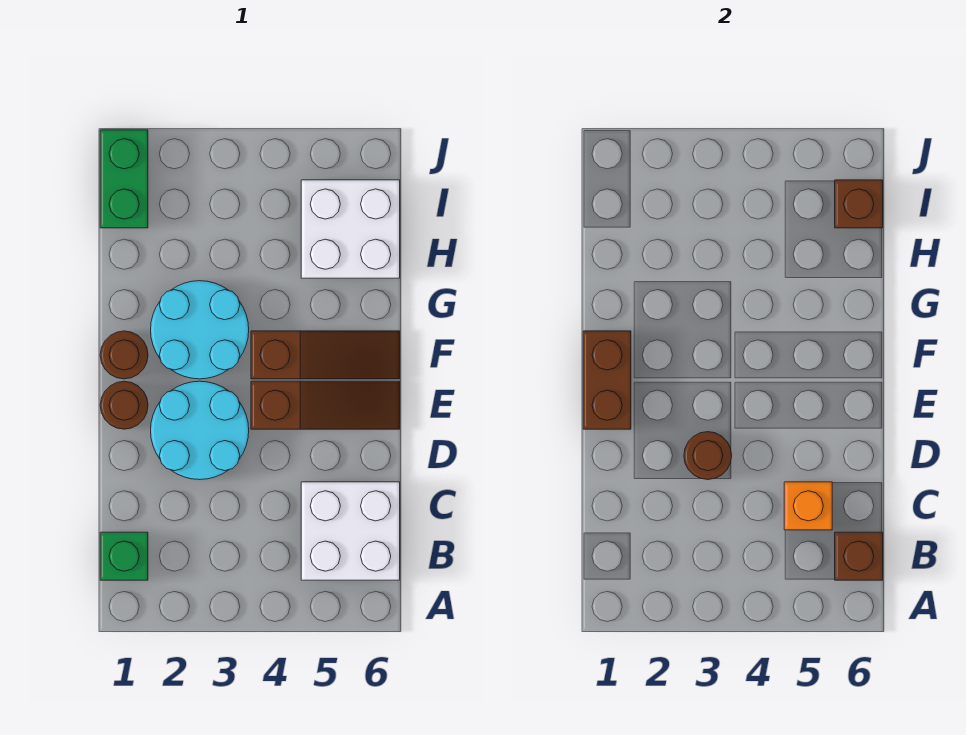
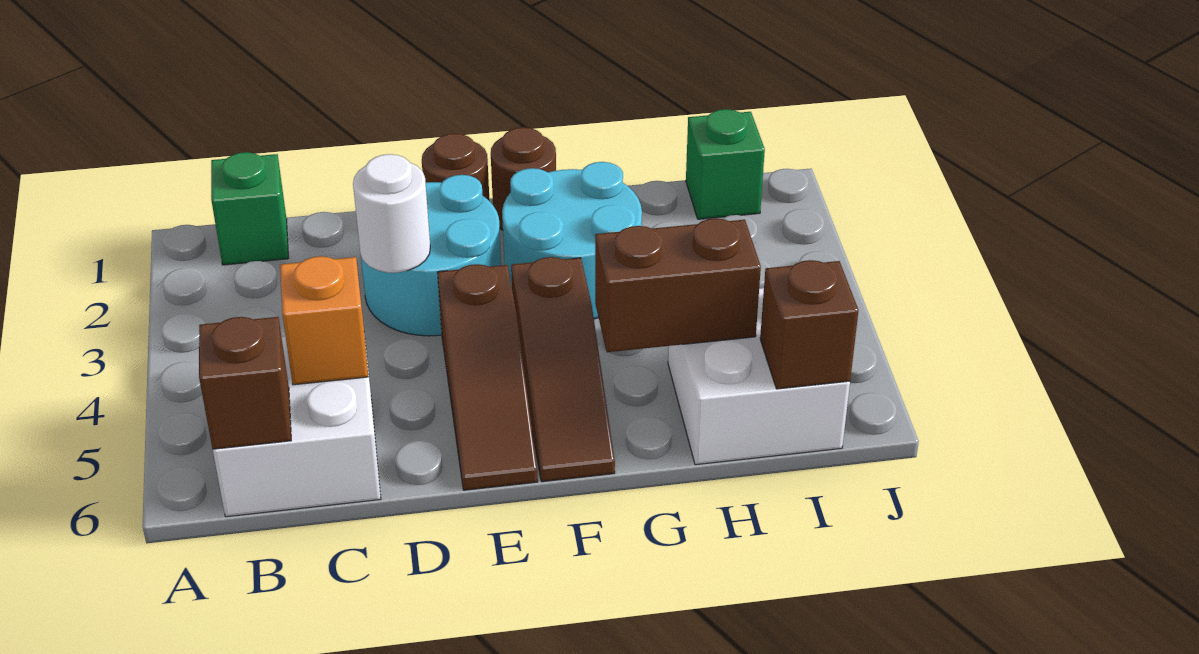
brown 1x1 round brick [684,432,732,480] -> white 1x1 round brick [353,154,430,273]
brown 1x2 brick [583,331,631,429] -> brown 1x2 brick moved to [595,218,761,352]
green 1x2 brick [100,130,148,228] -> green 1x1 brick [686,109,765,219]

